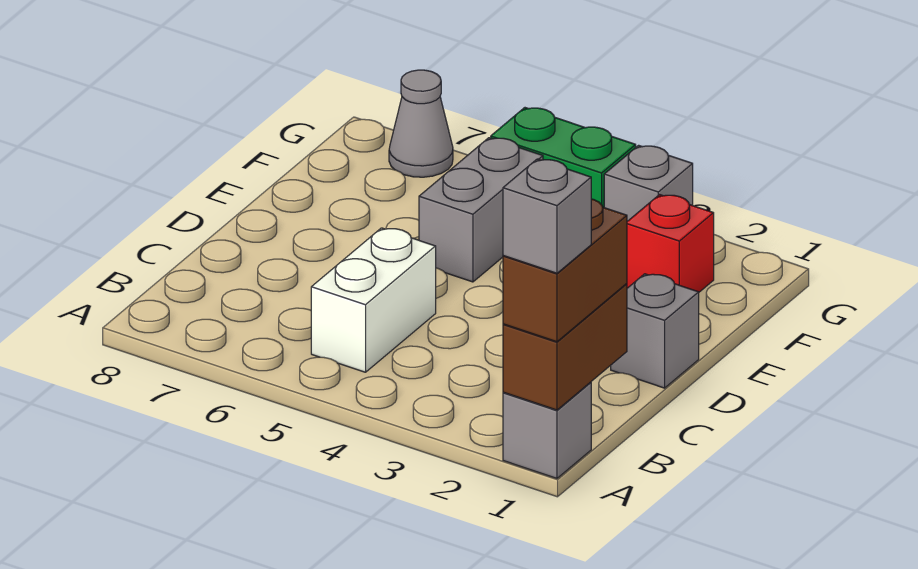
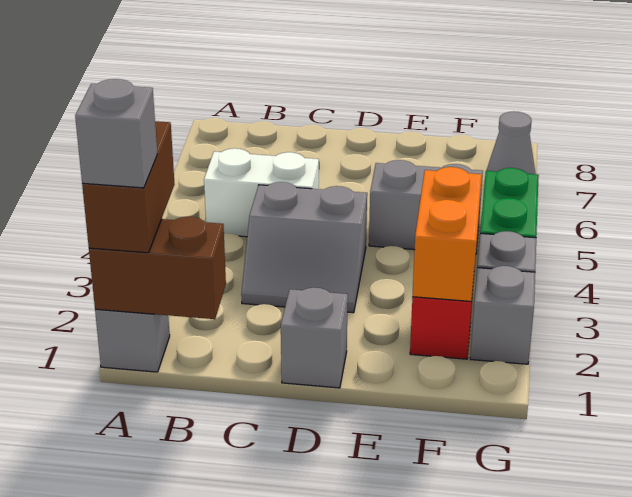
brown 1x2 brick [503,199,627,342] -> brown 1x2 brick turned to [82,121,175,253]
none -> grey 2x2 slope [241,182,367,313]
none -> orange 1x2 brick [412,167,482,302]
none -> grey 1x1 brick [470,266,535,364]

